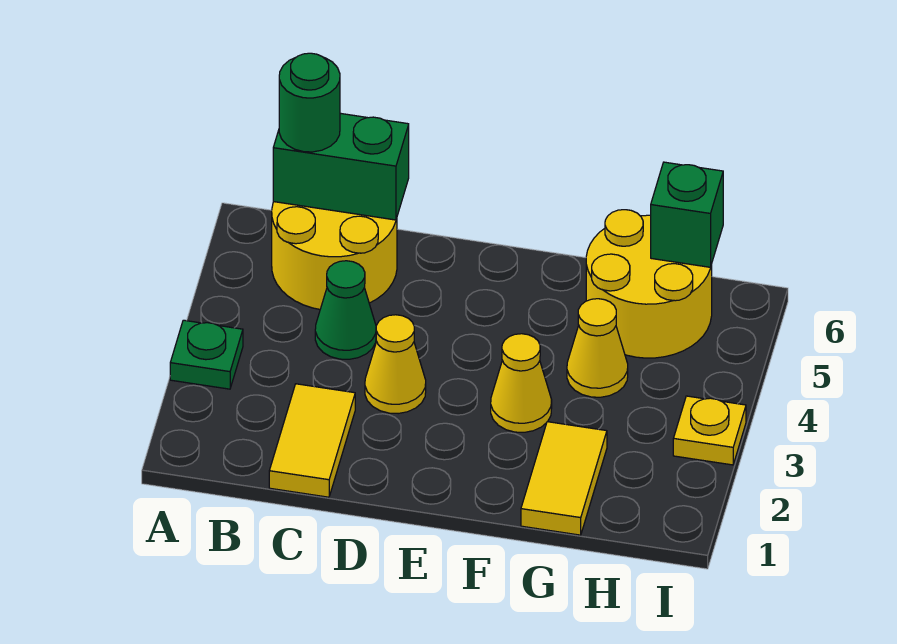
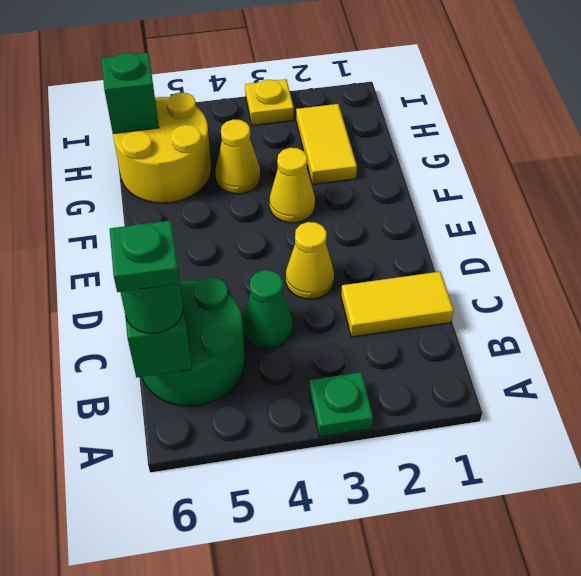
yellow 2x2 round brick [272,202,397,309] -> green 2x2 round brick [142,278,245,406]
none -> green 1x1 plate [110,220,180,292]
yellow 1x2 tile [521,422,607,535] -> yellow 1x2 tile turned to [296,104,357,184]

